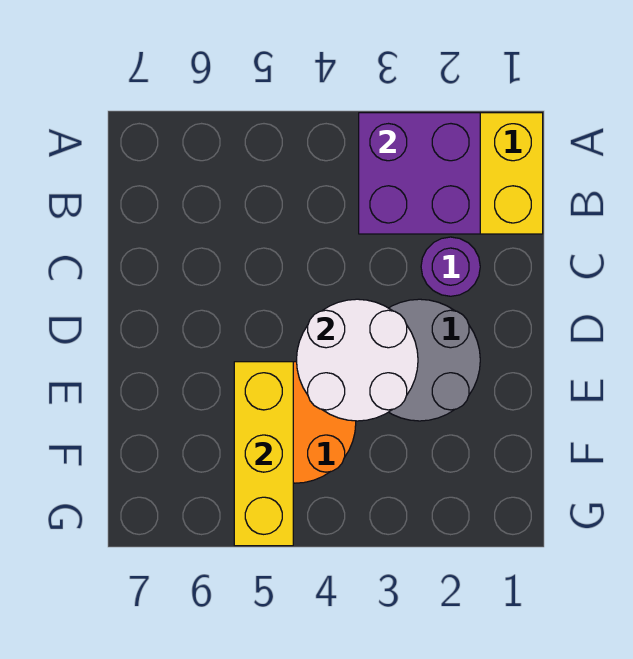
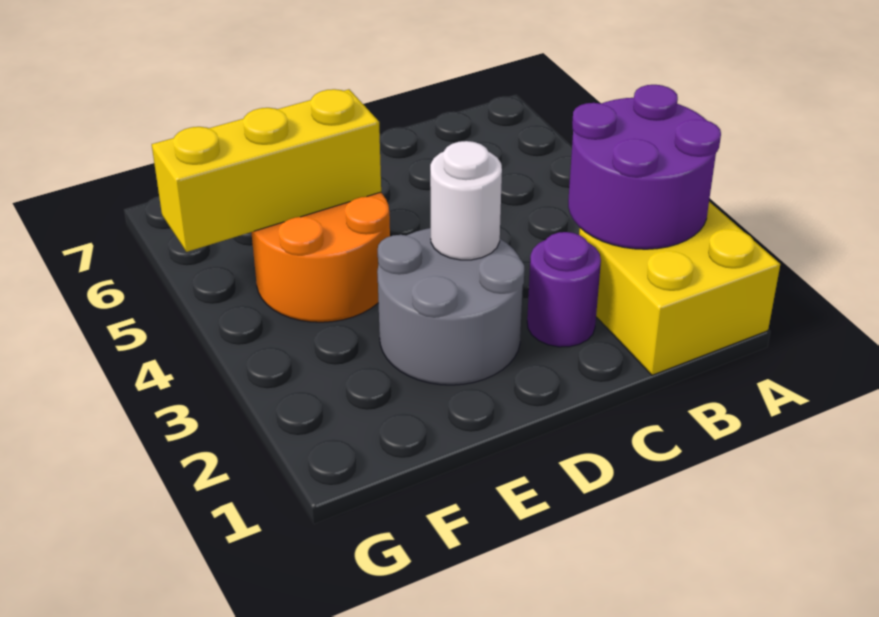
purple 2x2 brick [359,113,480,234] -> purple 2x2 round brick [568,85,721,249]
white 2x2 round brick [297,299,418,421] -> white 1x1 round brick [430,141,502,260]

